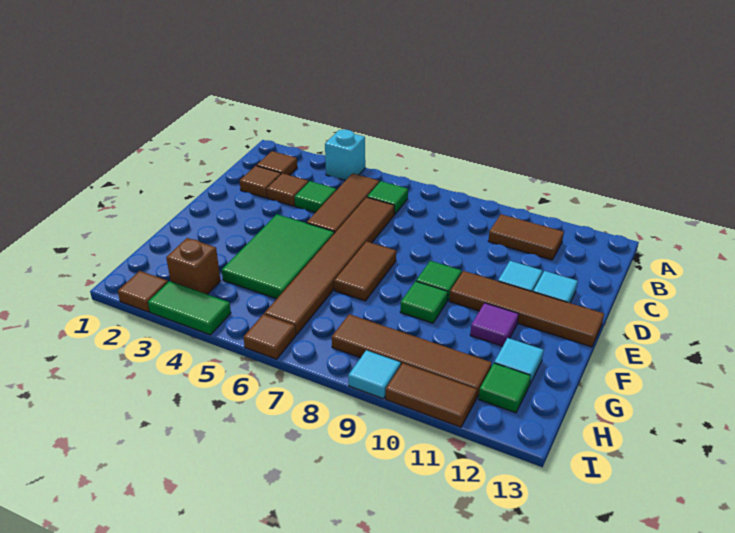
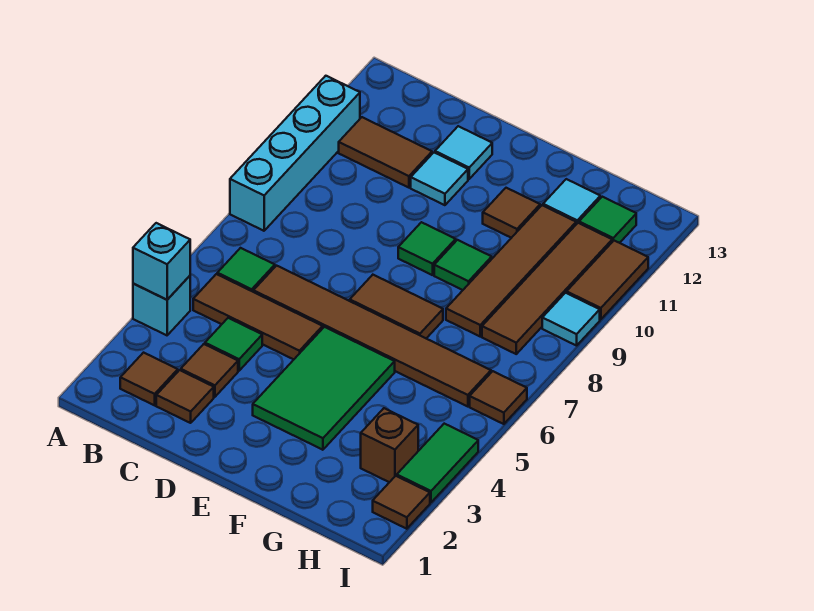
none -> cyan 1x1 brick [133,223,190,300]
none -> cyan 1x4 brick [230,76,360,231]
brown 1x2 tile [489,214,564,260] -> brown 1x2 tile turned to [339,117,432,188]
green 2x3 tile [222,214,334,299] -> green 2x3 tile turned to [253,327,395,450]
brown 1x4 tile [449,271,604,347] -> brown 1x4 tile moved to [446,205,576,336]
purple 1x1 tile [470,303,519,346] -> brown 1x1 tile [483,188,540,238]

